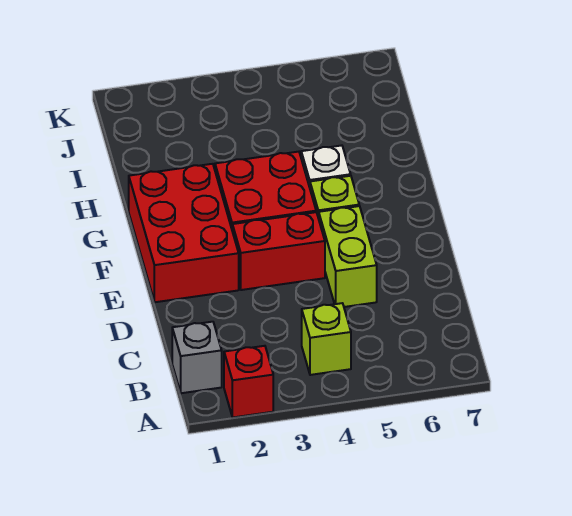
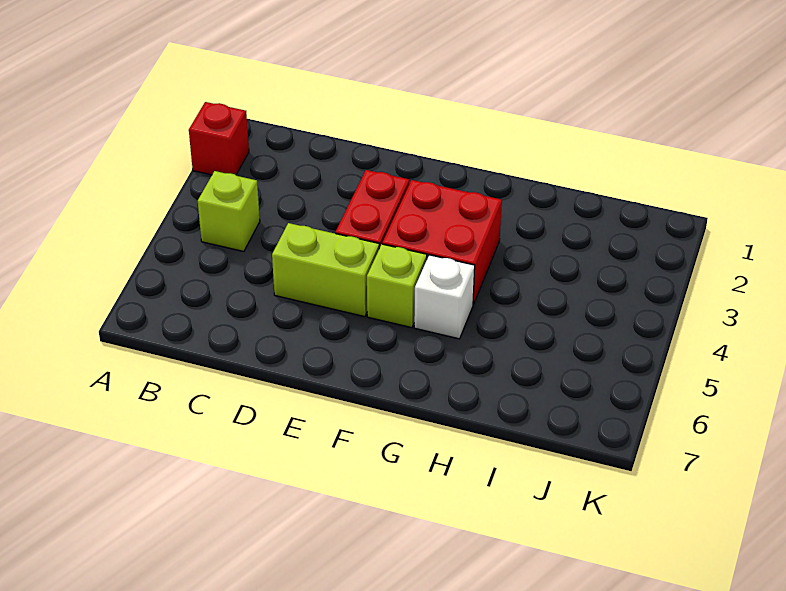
grey 1x1 brick [172,322,222,393] -> none
red 2x3 brick [129,164,239,302] -> none

